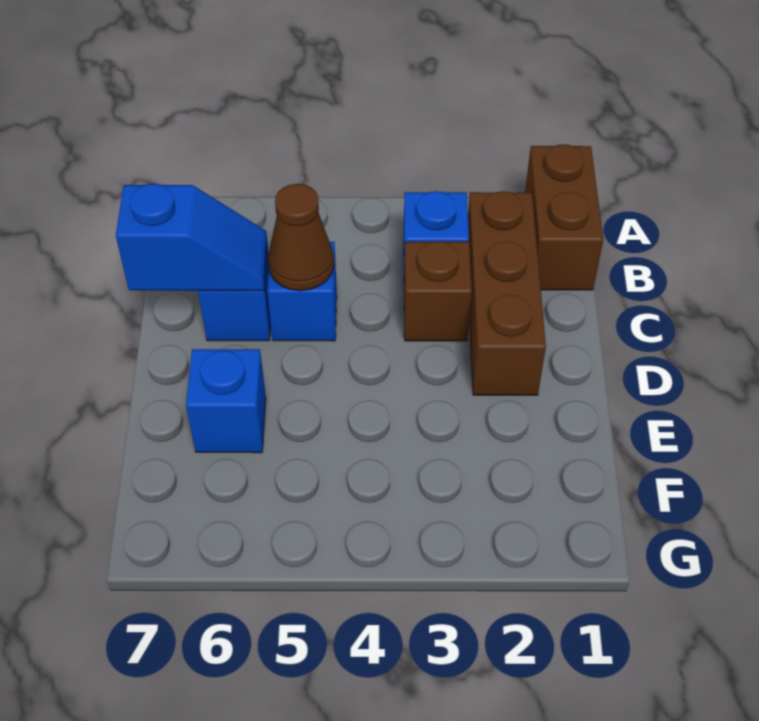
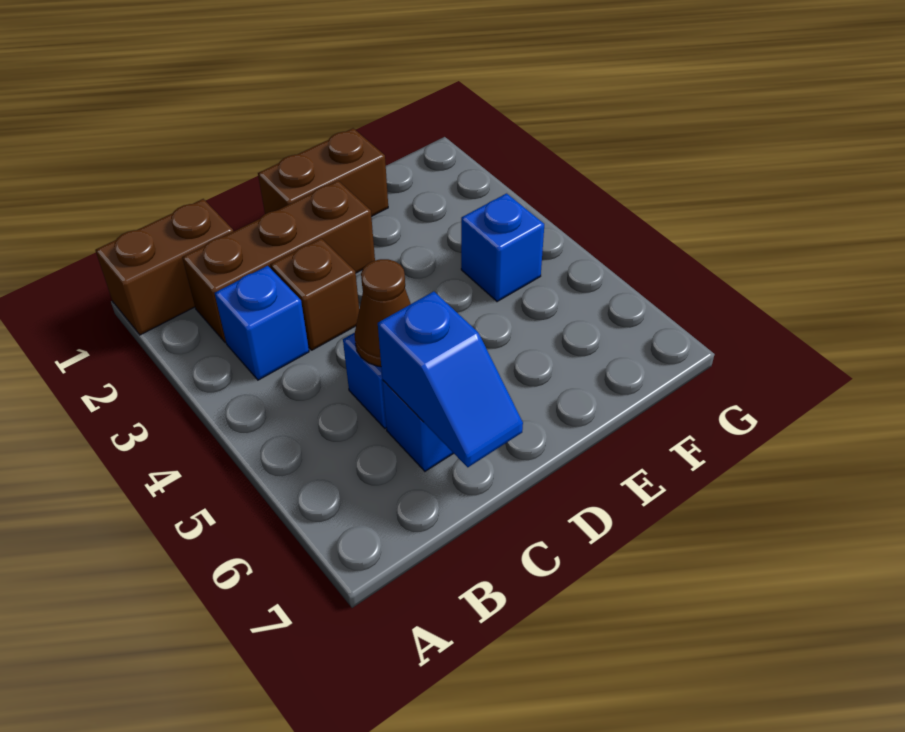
blue 1x2 slope [116,184,267,291] -> blue 1x2 slope turned to [378,292,523,467]
none -> brown 1x2 brick [258,128,388,217]
blue 1x1 brick [186,349,266,453] -> blue 1x1 brick moved to [461,193,544,302]

